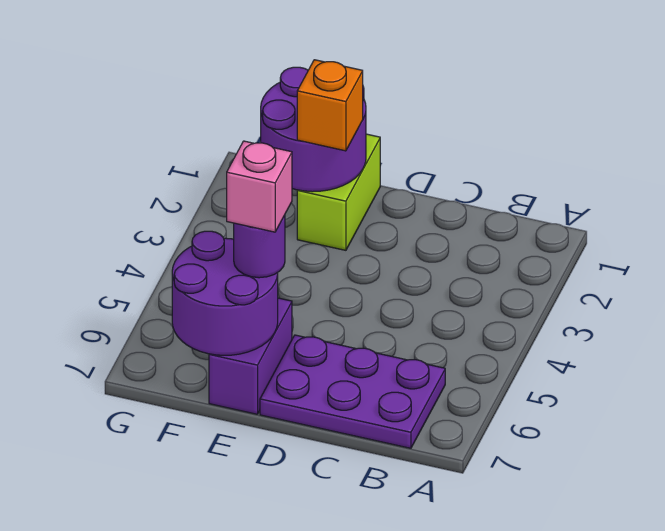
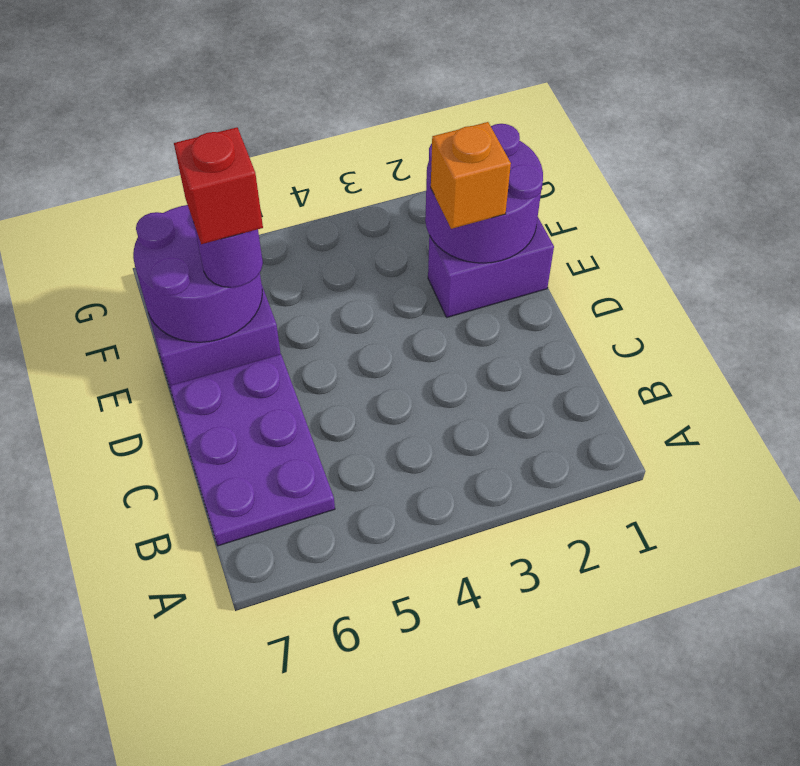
lime 1x2 brick [297,134,380,250] -> purple 1x2 brick [428,218,554,317]
pink 1x1 brick [227,141,292,232] -> red 1x1 brick [174,127,263,244]

